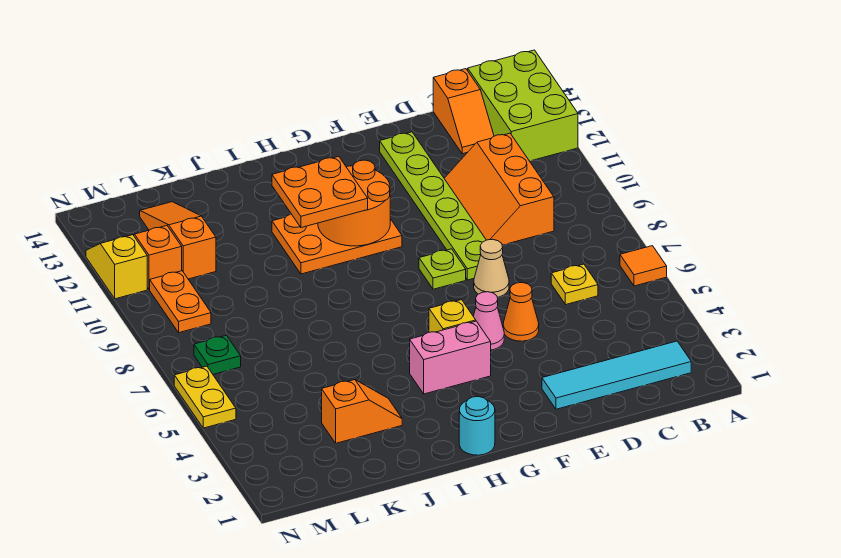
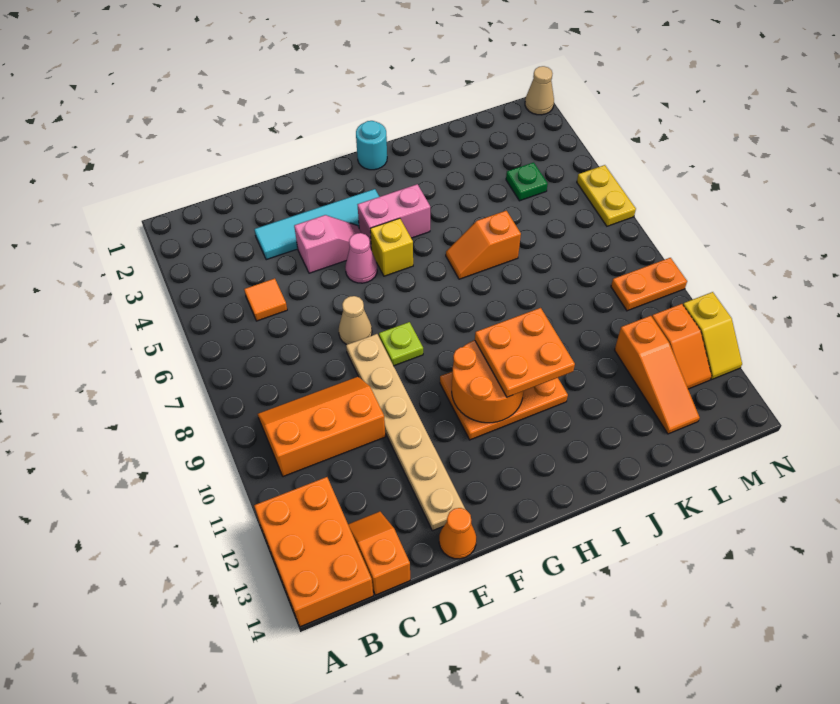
orange 1x1 tile [620,246,667,286] -> orange 1x1 tile moved to [244,278,287,321]
lime 2x3 brick [468,50,578,161] -> orange 2x3 brick [254,477,373,627]
cyan 1x4 tile [542,341,691,409] -> cyan 1x4 tile moved to [254,189,379,260]
yellow 1x1 plate [551,264,598,305] -> none
orange 2x3 slope [444,133,554,245] -> orange 2x3 slope turned to [258,377,385,476]
none -> pink 1x2 slope [294,215,361,273]
orange 1x1 cone [503,283,539,341] -> orange 1x1 cone moved to [439,508,476,559]
lime 1x6 plate [380,132,486,280] -> tan 1x6 plate [346,334,466,531]
orange 1x2 slope [322,380,402,443] -> orange 1x2 slope moved to [446,211,521,279]
green 1x1 plate [194,335,241,374] -> green 1x1 plate moved to [506,162,548,201]
orange 1x2 plate [150,271,211,333] -> orange 1x2 plate turned to [611,258,687,311]
none -> tan 1x1 cone [525,66,554,115]

